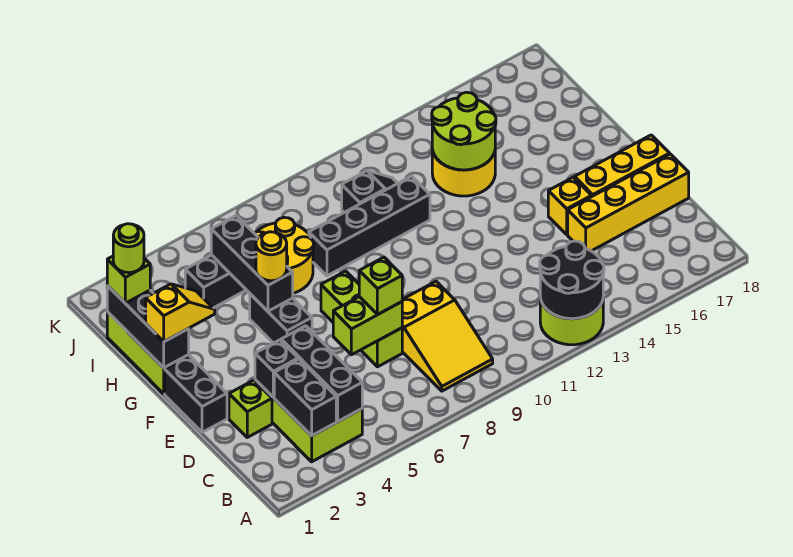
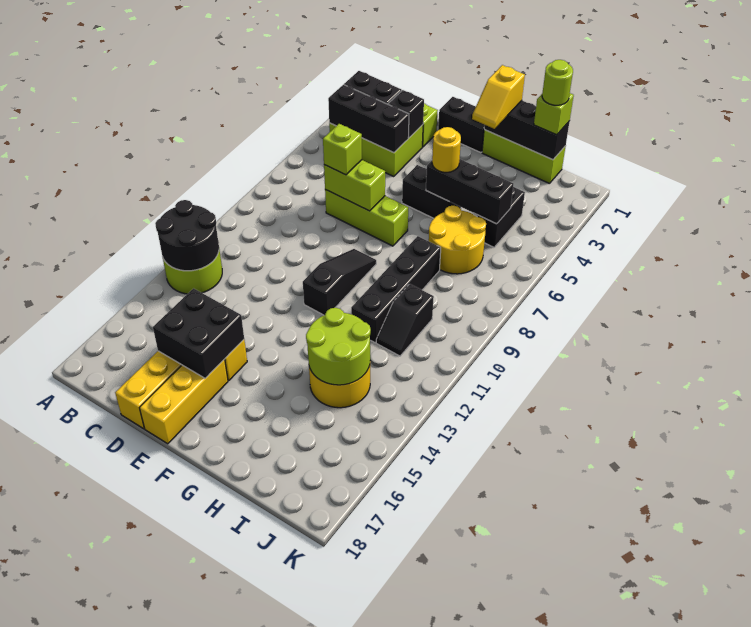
yellow 2x3 slope [402,281,493,391] -> none
lime 1x2 brick [333,297,402,355] -> lime 1x2 brick turned to [324,160,385,211]
none -> black 2x2 brick [153,288,244,378]
none -> black 1x3 slope [303,249,376,315]

